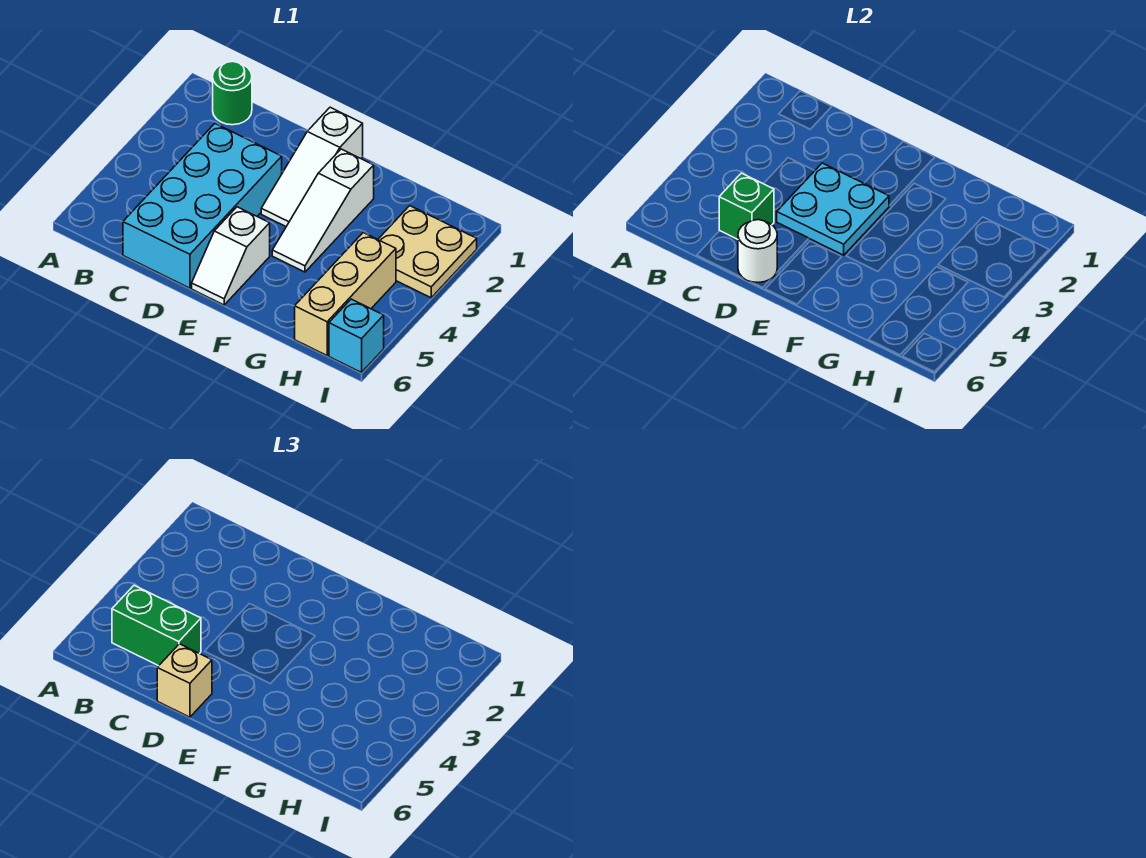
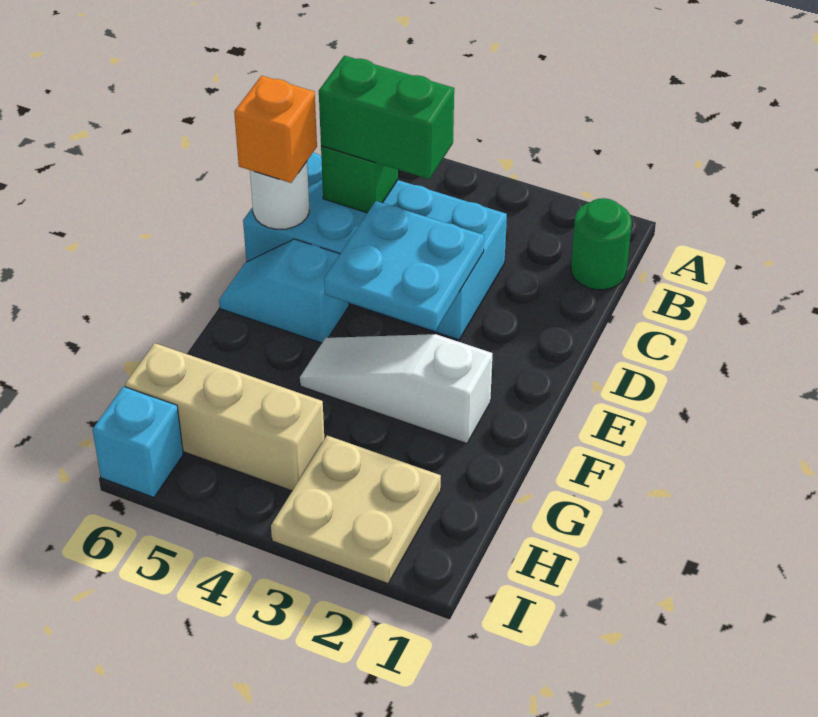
green 1x2 brick [112,585,201,666] -> green 1x2 brick turned to [319,56,454,179]
tan 1x1 brick [157,644,212,717] -> orange 1x1 brick [234,76,317,183]
white 1x3 slope [261,107,363,226] -> none
white 1x2 slope [192,207,270,305] -> cyan 1x2 slope [219,239,349,343]

